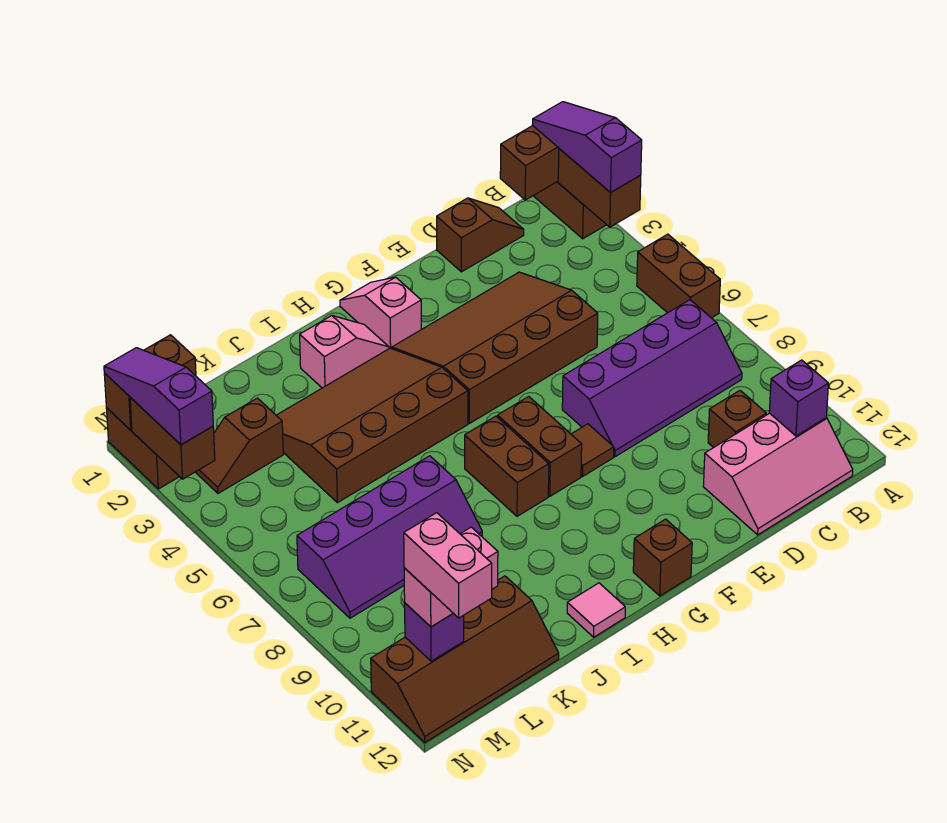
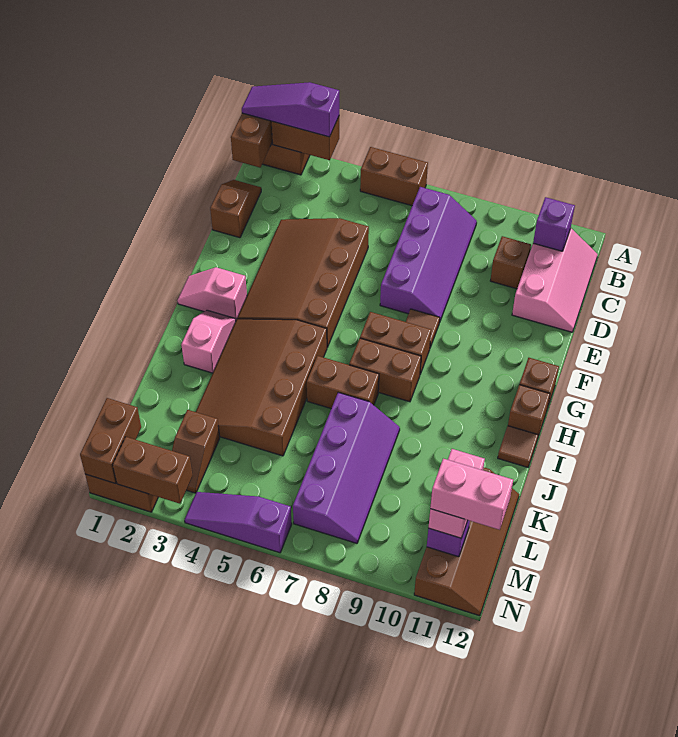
none -> brown 1x1 brick [508,385,550,437]
none -> brown 1x2 brick [307,356,379,408]
pink 1x1 tile [567,583,625,637] -> brown 1x1 tile [498,426,538,467]
purple 1x3 slope [104,348,213,445] -> purple 1x3 slope moved to [185,492,292,553]

